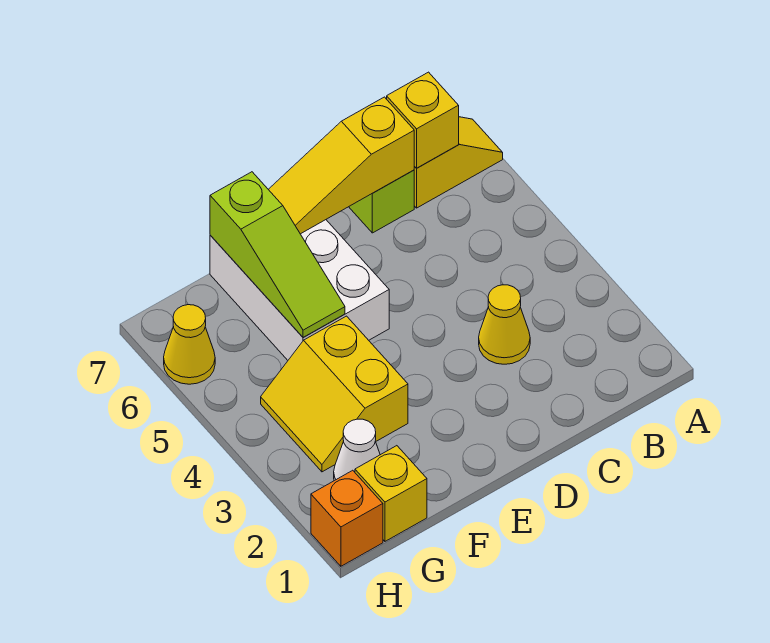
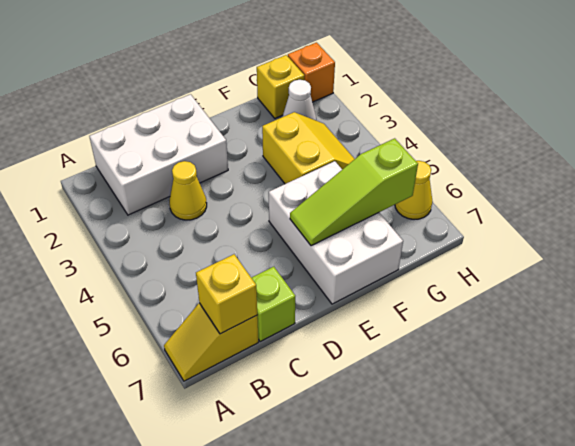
none -> white 2x3 brick [89,94,228,215]
yellow 1x3 slope [268,97,414,234] -> none
lime 1x3 slope [210,172,345,338] -> lime 1x3 slope turned to [290,138,418,246]

